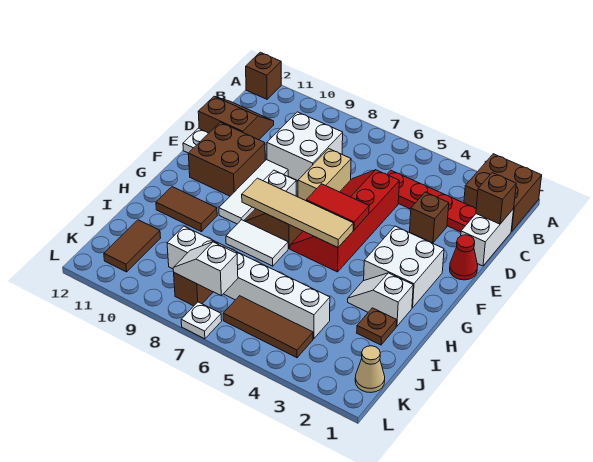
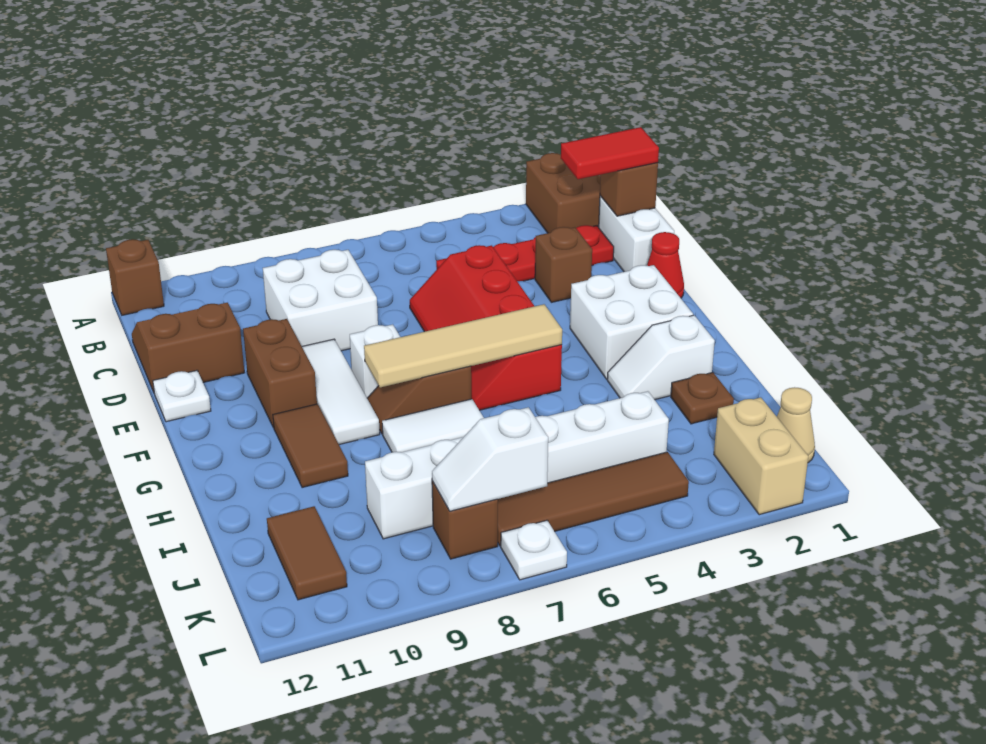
tan 1x2 brick [298,149,351,201] -> tan 1x2 brick moved to [714,397,808,515]
brown 2x2 brick [188,122,265,196] -> brown 1x2 brick [243,319,317,428]
red 1x2 tile [306,184,369,230] -> red 1x2 tile moved to [561,127,659,179]
brown 1x2 tile [156,187,217,232] -> brown 1x2 tile turned to [273,404,348,488]
brown 1x3 tile [223,296,313,358] -> brown 1x4 tile [497,452,689,546]

